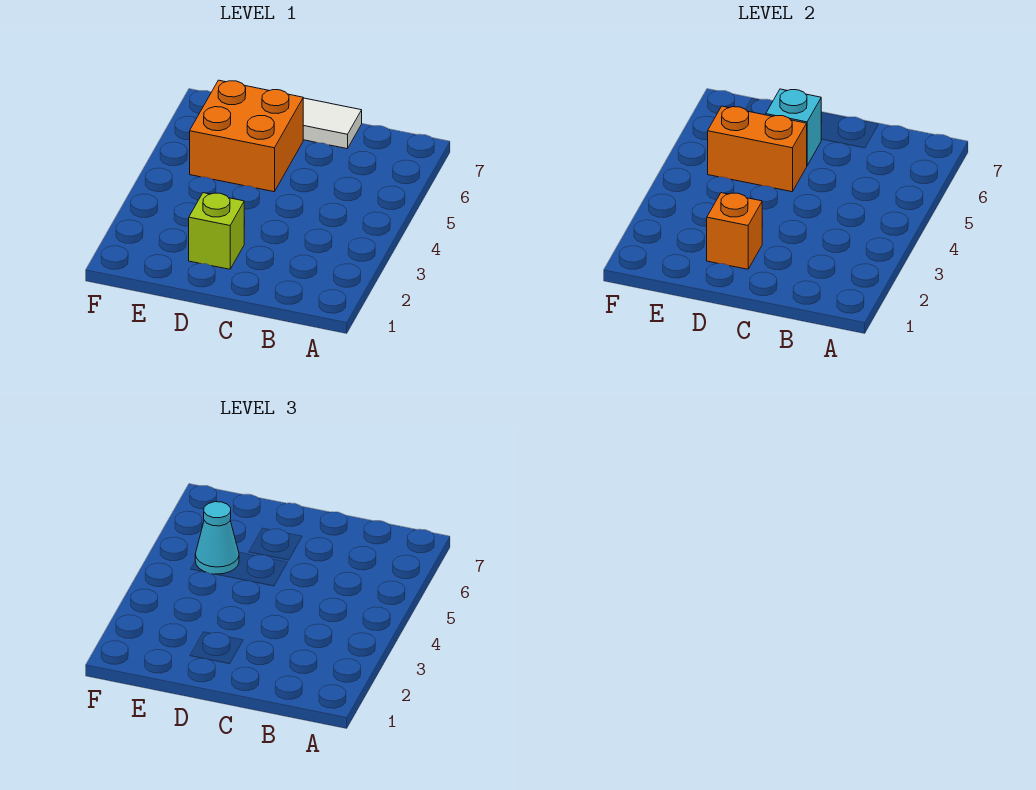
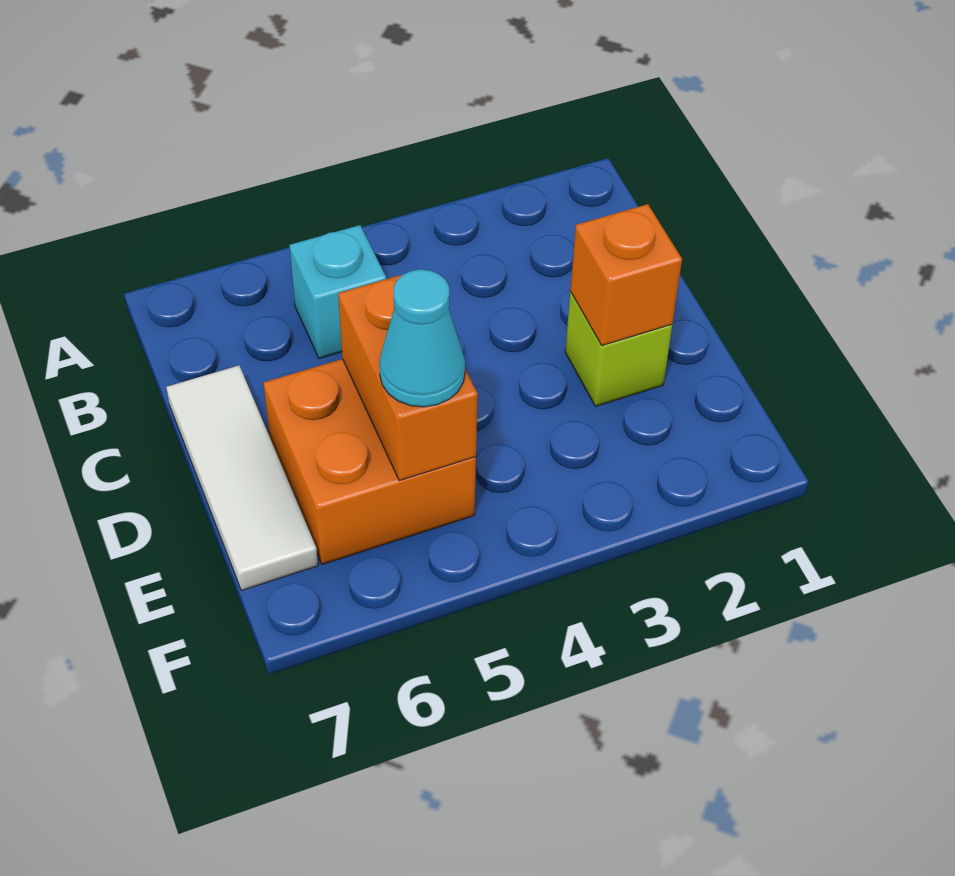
cyan 1x1 brick [766,89,821,165] -> cyan 1x1 brick moved to [290,225,386,359]

